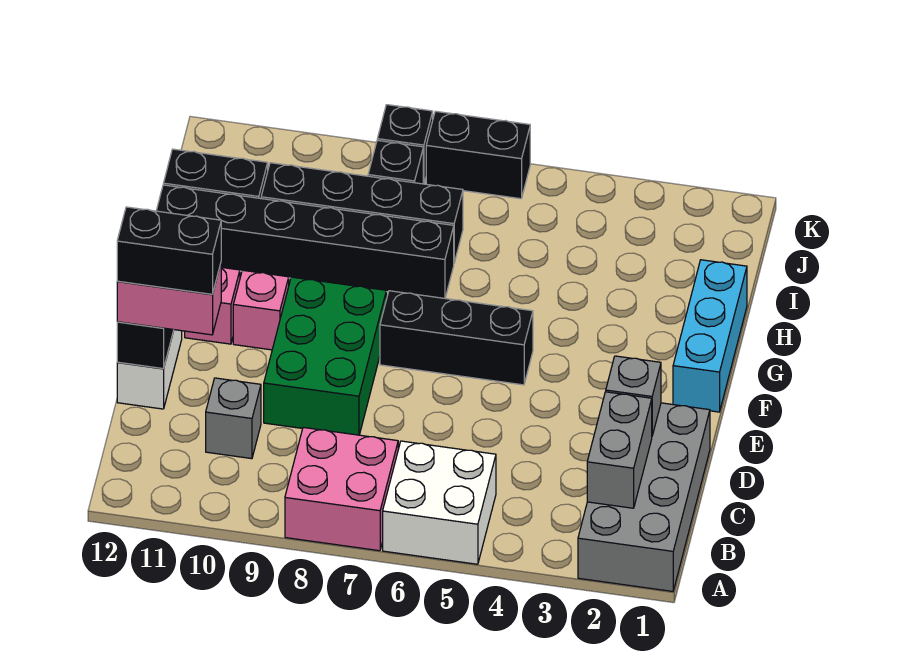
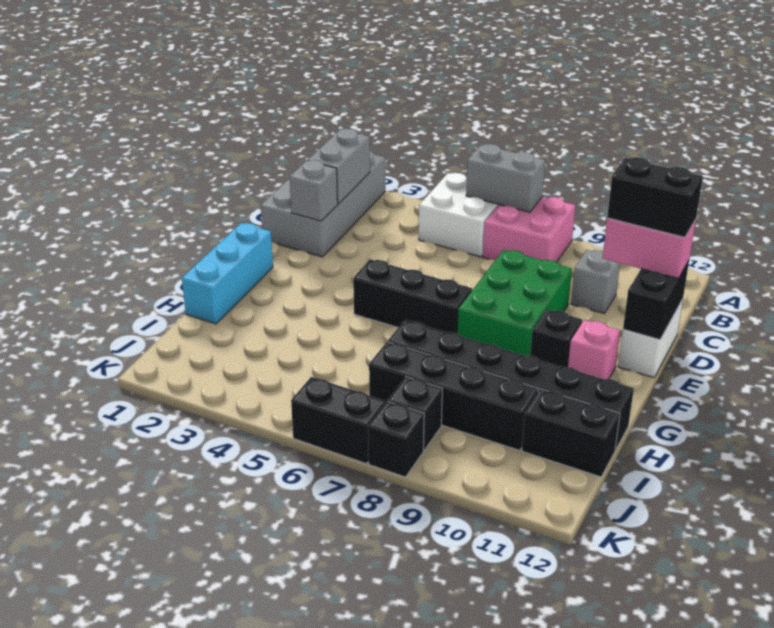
none -> grey 1x2 brick [466,144,545,212]
pink 1x1 brick [233,270,289,350] -> black 1x1 brick [530,309,582,367]

